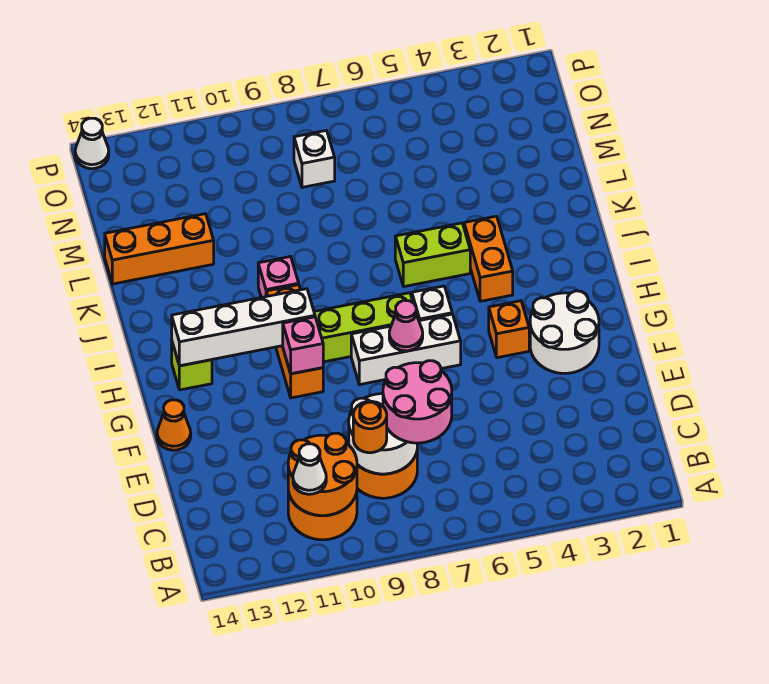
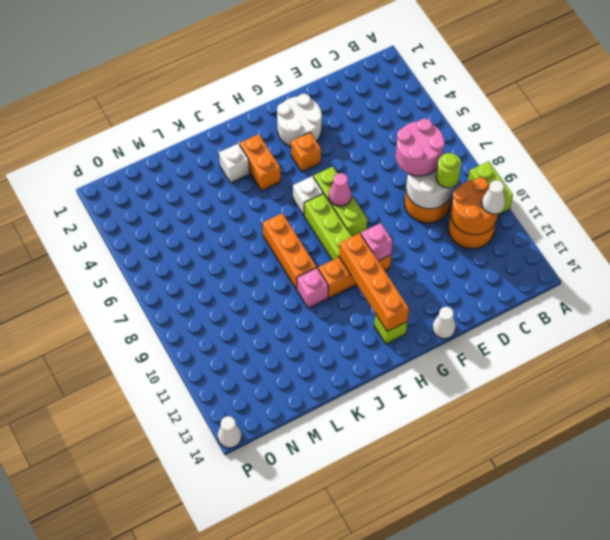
orange 1x1 round brick [353,401,387,453] -> lime 1x1 round brick [436,153,461,188]
orange 1x1 cone [157,400,191,450] -> white 1x1 cone [432,307,456,339]
white 1x3 brick [351,314,461,385] -> lime 1x3 brick [313,167,367,237]
white 1x4 brick [172,289,315,366] -> orange 1x4 brick [339,233,409,331]
orange 1x2 brick [464,216,513,301] -> orange 1x2 brick turned to [240,134,281,191]
lime 1x2 brick [395,223,470,287] -> lime 1x2 brick moved to [468,161,513,215]
orange 1x3 brick [105,214,214,284] -> orange 1x3 brick moved to [263,213,317,290]
white 1x1 brick [294,131,335,187] -> white 1x1 brick moved to [219,144,250,183]

